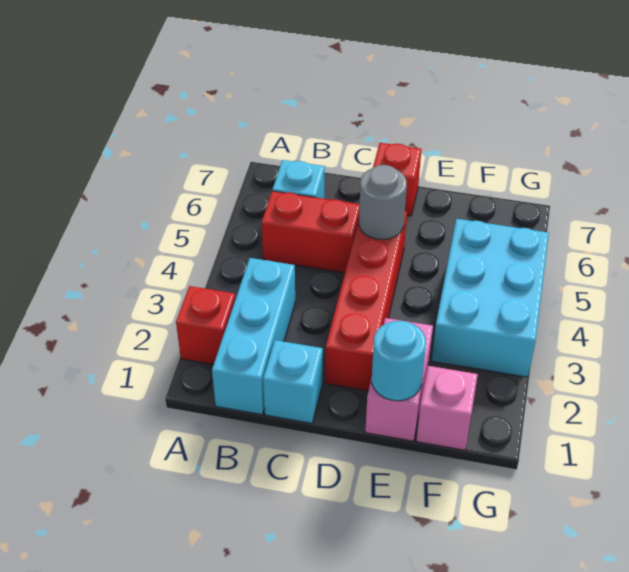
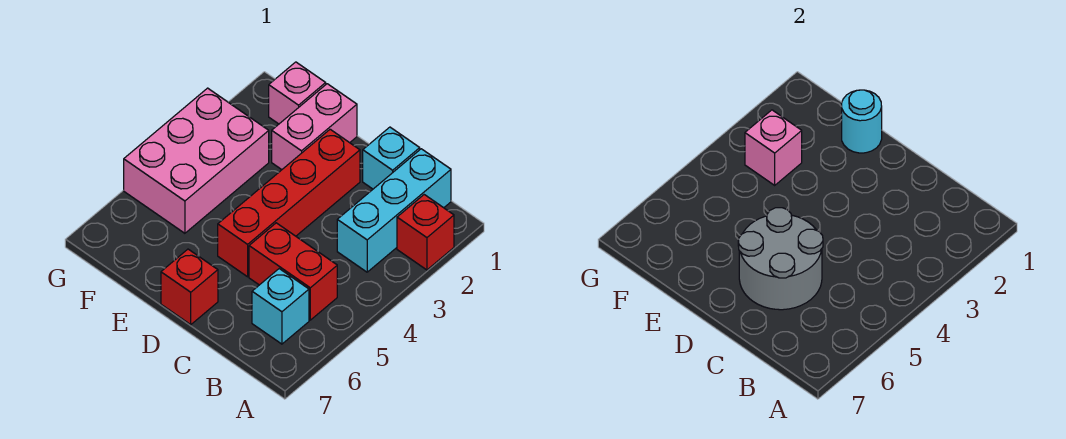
grey 1x1 round brick [359,165,407,240] -> grey 2x2 round brick [738,208,823,310]
cyan 2x3 brick [432,219,549,377] -> pink 2x3 brick [124,88,269,233]
none -> pink 1x1 brick [745,110,802,185]

